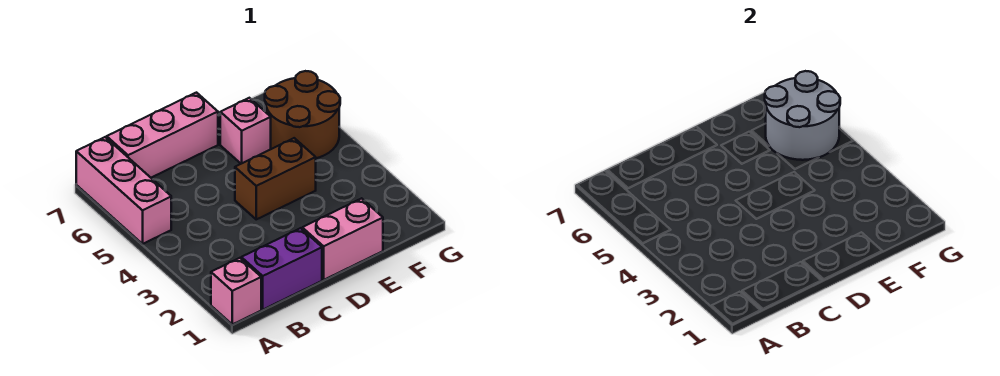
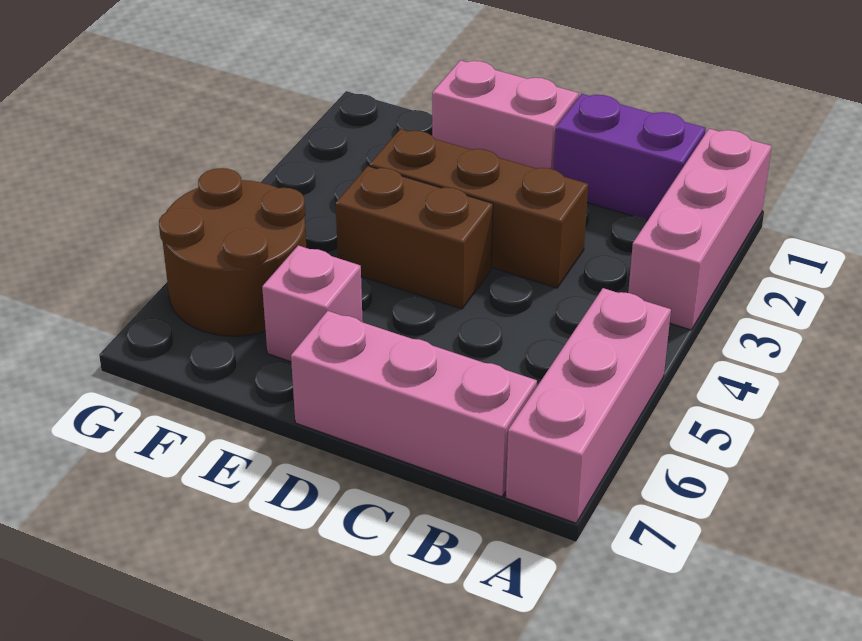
pink 1x1 brick [211,258,261,324] -> pink 1x3 brick [628,129,772,330]
none -> brown 1x3 brick [369,129,588,288]
grey 2x2 round brick [765,71,840,160] -> none

